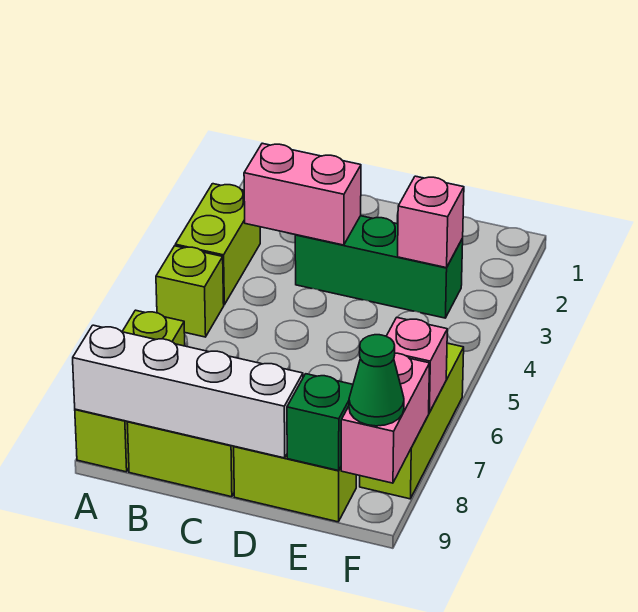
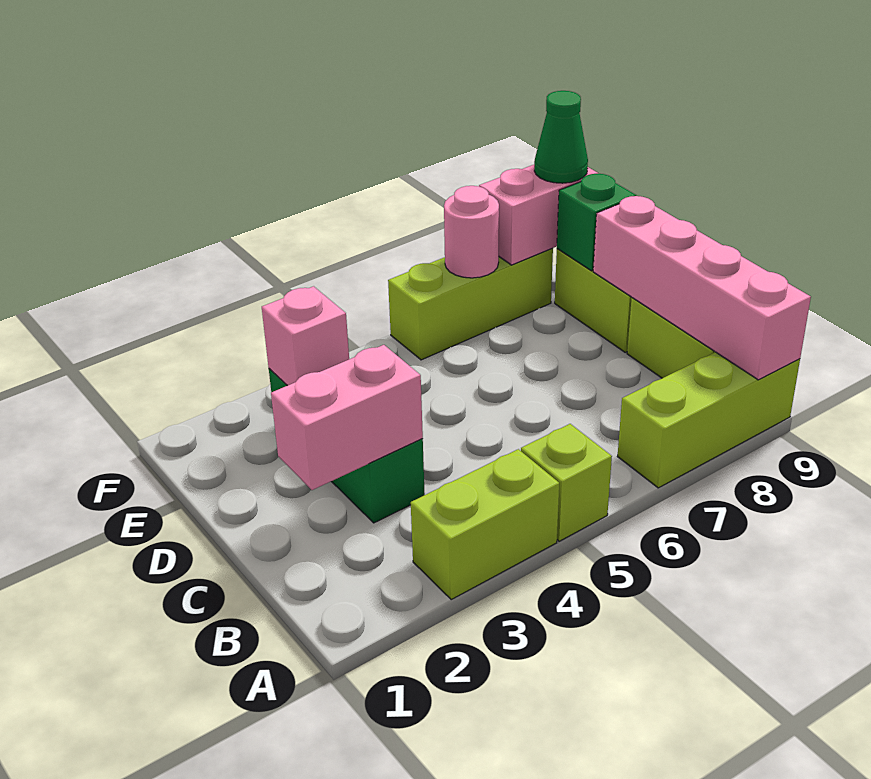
white 1x4 brick [73,325,303,458] -> pink 1x4 brick [593,196,811,380]
pink 1x2 brick [244,143,361,245] -> pink 1x2 brick turned to [271,345,423,490]
pink 1x1 brick [386,318,447,412] -> pink 1x1 round brick [444,186,499,278]

